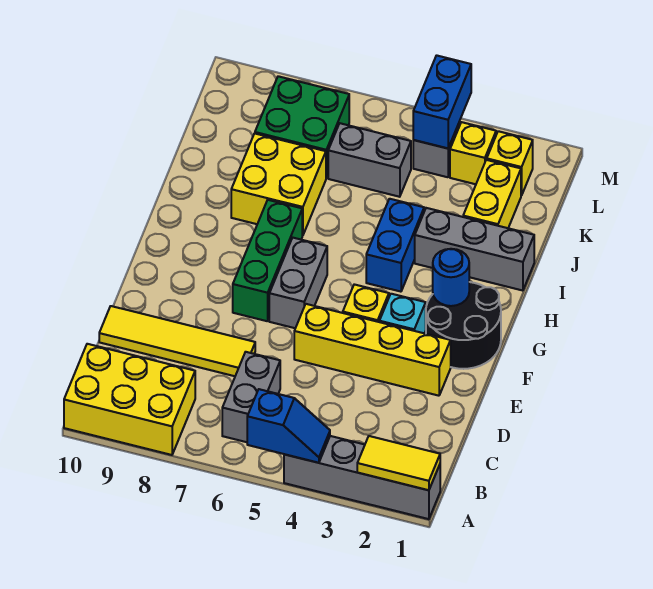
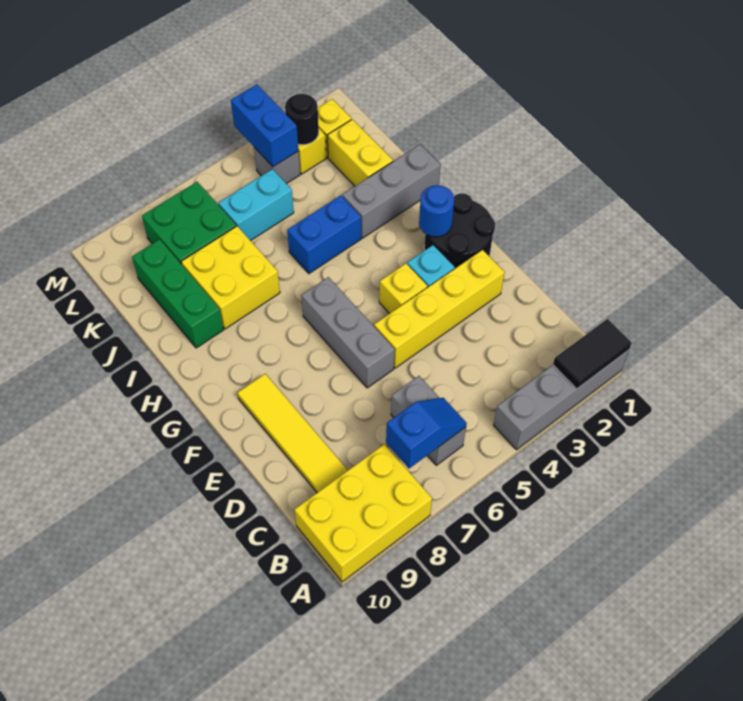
yellow 1x2 tile [357,436,440,490] -> black 1x2 tile [553,319,632,389]
blue 1x2 slope [247,389,330,463] -> blue 1x2 slope moved to [386,398,467,468]
yellow 1x4 tile [99,306,255,376] -> yellow 1x4 tile turned to [238,374,348,493]
grey 1x2 brick [269,238,327,328] -> grey 1x3 brick [301,277,395,388]
green 1x3 brick [233,200,302,321] -> green 1x3 brick moved to [132,239,224,348]
blue 1x2 brick [366,199,424,292] -> blue 1x2 brick turned to [287,195,361,273]
grey 1x2 brick [328,123,411,197] -> cyan 1x2 brick [219,169,294,241]
none -> black 1x1 round brick [285,94,319,145]

